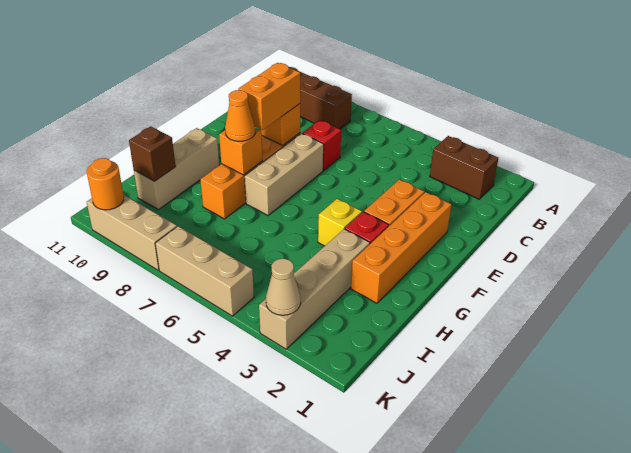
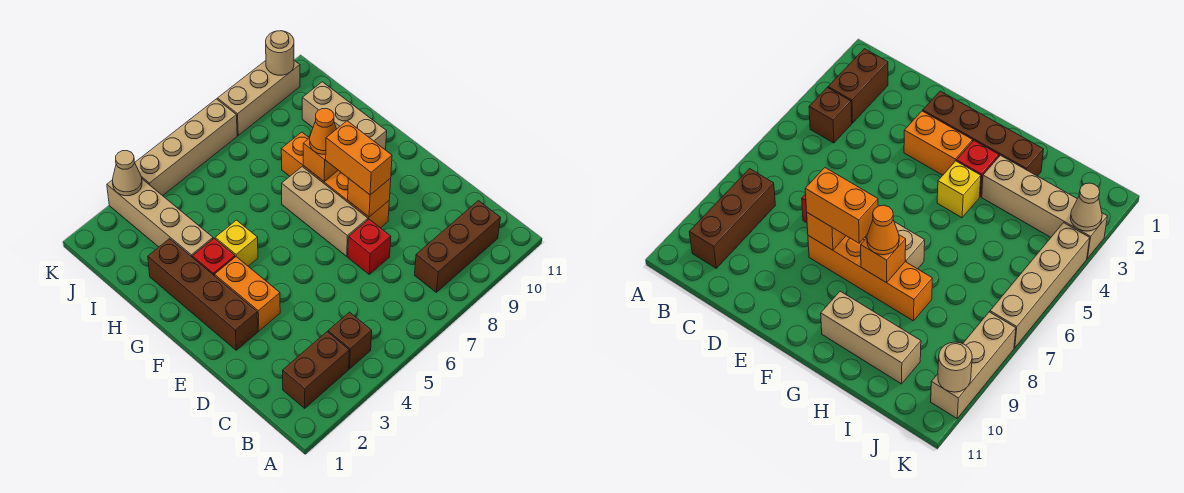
orange 1x4 brick [351,192,452,303] -> brown 1x4 brick [148,239,258,350]
brown 1x1 brick [129,126,176,181] -> brown 1x1 brick moved to [328,312,372,369]
tan 1x3 brick [155,226,254,316] -> tan 1x4 brick [135,99,237,196]
orange 1x1 round brick [87,158,124,210] -> tan 1x1 round brick [266,31,294,75]

